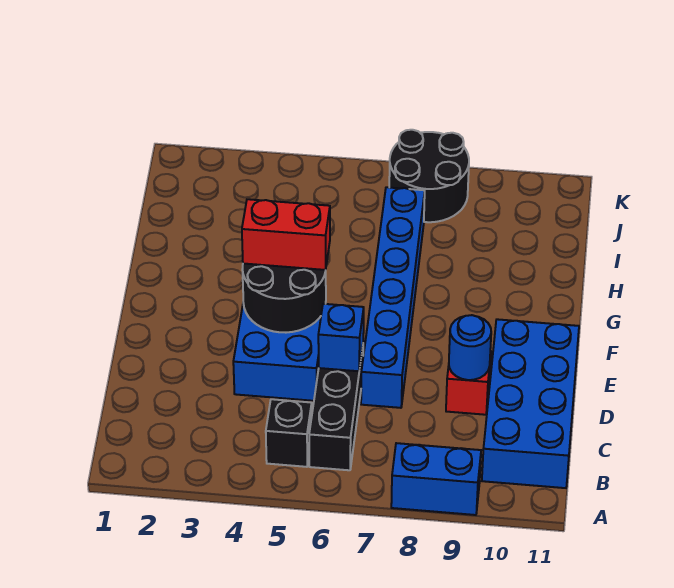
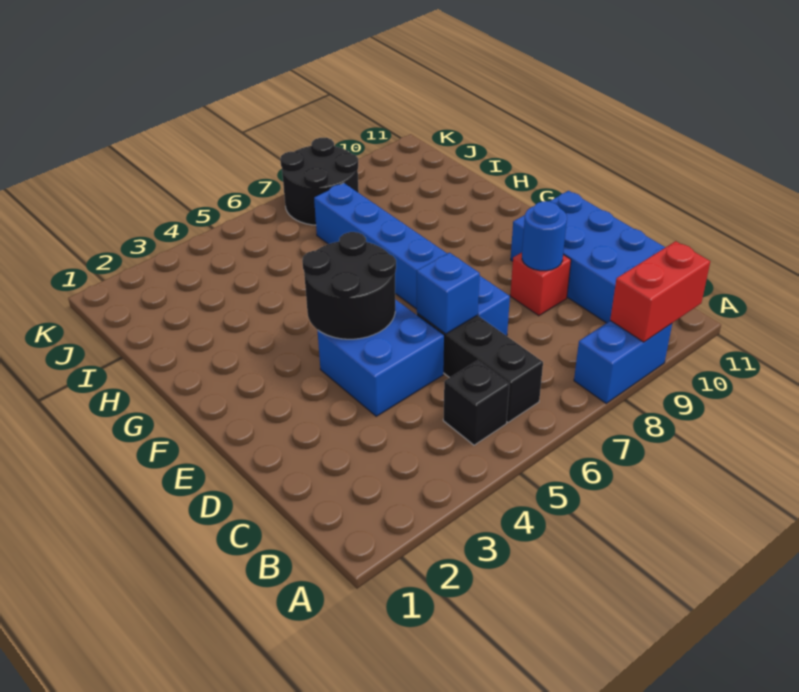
red 1x2 brick [242,199,330,270] -> red 1x2 brick moved to [610,241,710,342]

